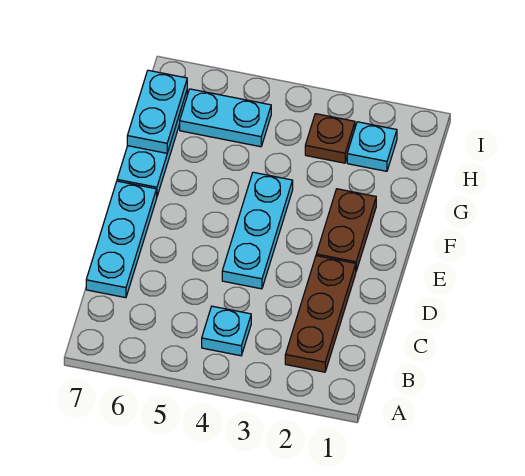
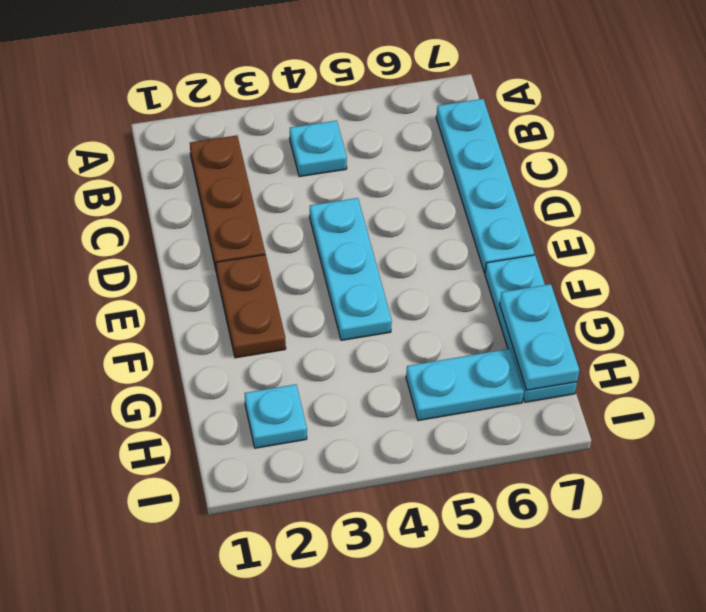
cyan 1x3 plate [86,181,157,298] -> cyan 1x4 plate [436,99,534,273]
brown 1x1 plate [305,114,355,163] -> none

